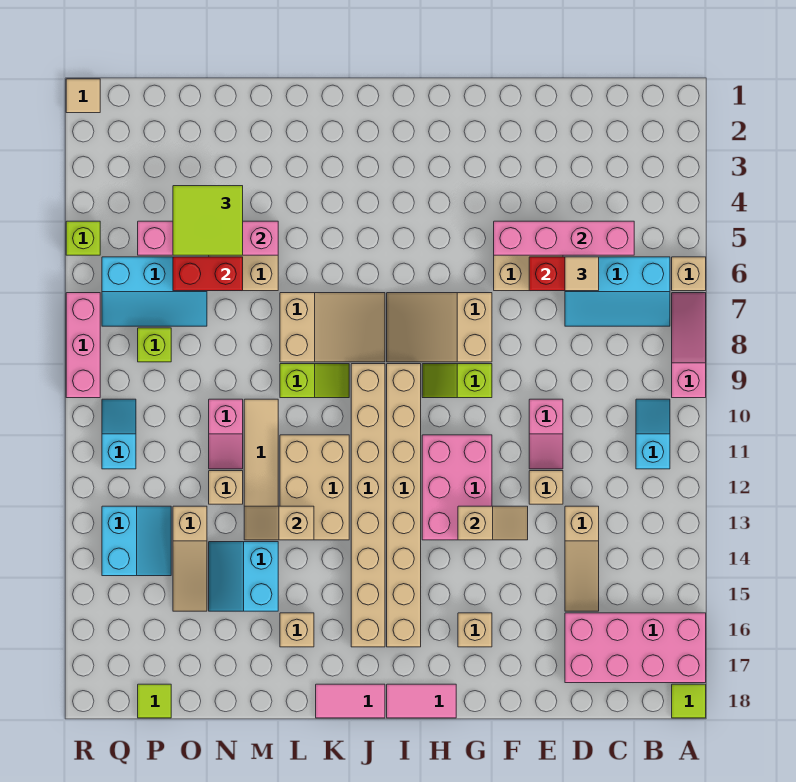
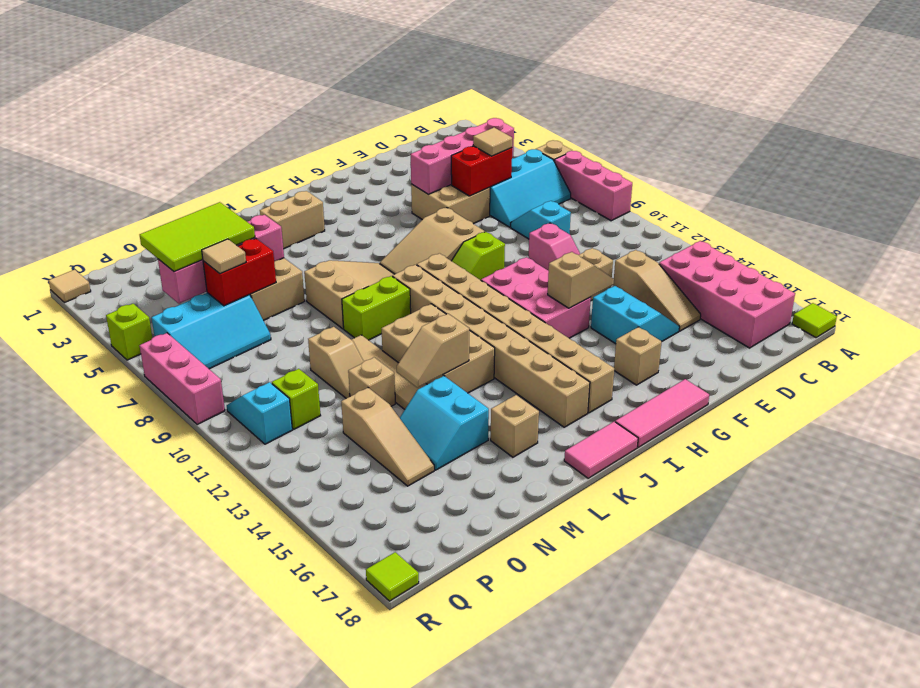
pink 1x3 slope [672,293,706,398] -> pink 1x3 brick [554,151,632,221]
pink 2x4 brick [565,613,706,683] -> pink 2x4 brick turned to [659,241,795,348]
cyan 1x2 slope [636,399,670,469] -> cyan 1x2 slope moved to [511,201,571,239]
pink 1x2 tile [387,684,456,718] -> pink 1x3 tile [615,379,709,447]
none -> tan 1x2 brick [260,191,325,249]
lime 1x2 slope [280,364,349,398] -> lime 1x2 brick [342,276,411,340]
lime 2x2 tile [173,186,243,255] -> lime 2x3 tile [140,202,255,272]
pink 1x2 slope [209,399,243,469] -> tan 1x2 slope [308,327,364,398]
none -> tan 1x1 tile [202,239,246,274]
lime 1x1 brick [138,328,171,362] -> lime 1x1 brick moved to [272,369,321,429]
cyan 2x2 slope [102,506,171,576] -> cyan 2x2 slope moved to [591,286,679,344]
lime 1x1 tile [138,684,171,718] -> lime 1x1 tile moved to [366,552,419,601]

